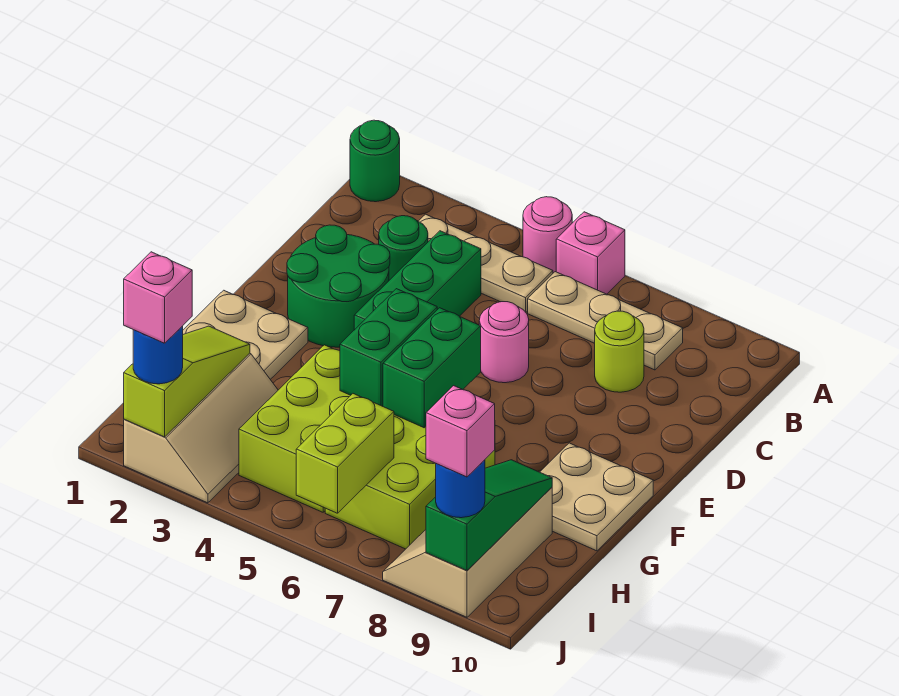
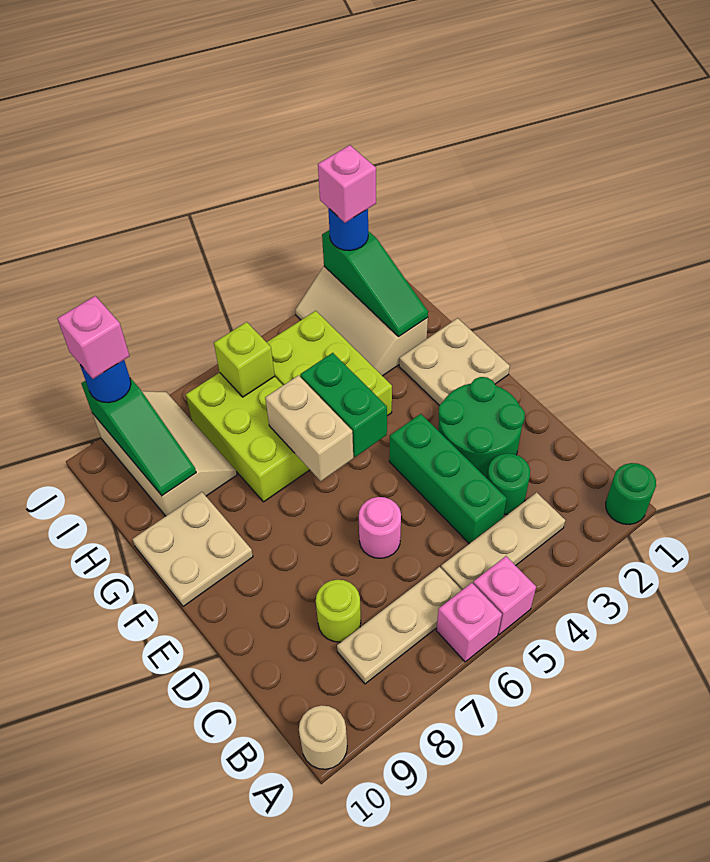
pink 1x1 round brick [523,197,572,273] -> pink 1x1 brick [473,556,536,635]
none -> tan 1x1 round brick [299,705,347,769]
green 1x2 brick [383,308,481,428] -> tan 1x2 brick [265,375,353,481]
lime 1x3 slope [124,326,250,437] -> green 1x3 slope [322,230,428,336]
lime 1x2 brick [296,394,394,513] -> lime 1x1 brick [214,322,275,397]

